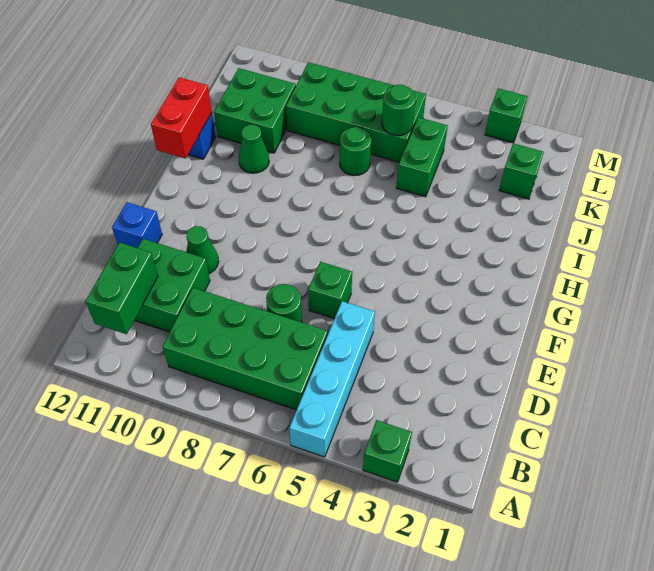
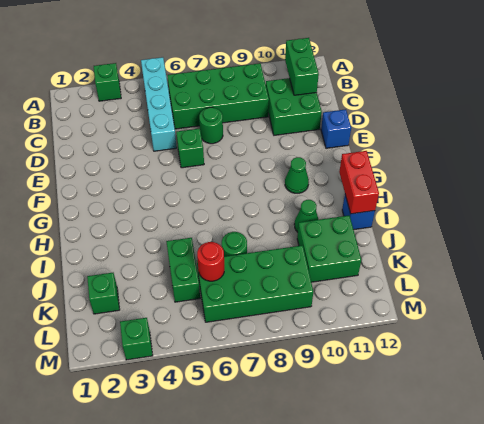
green 1x1 cone [186,226,219,274] -> green 1x1 cone moved to [285,157,309,193]
green 1x1 round brick [382,85,416,136] -> red 1x1 round brick [197,242,224,281]

